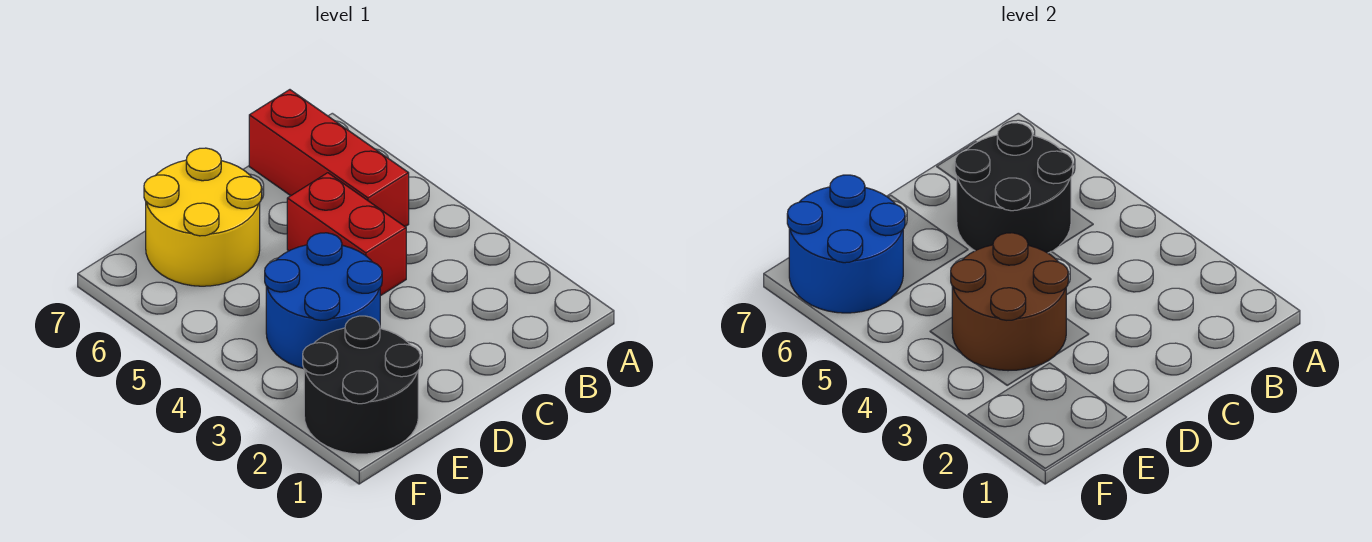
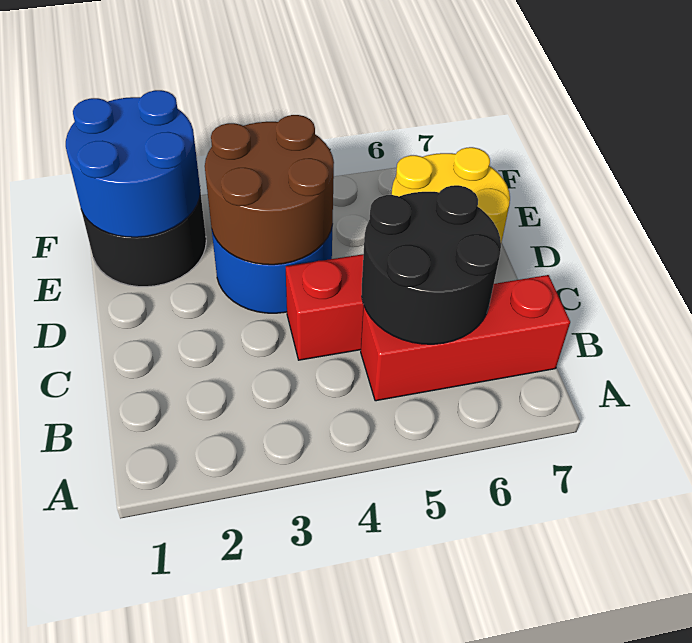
blue 2x2 round brick [787,175,905,313] -> blue 2x2 round brick moved to [66,90,200,237]

